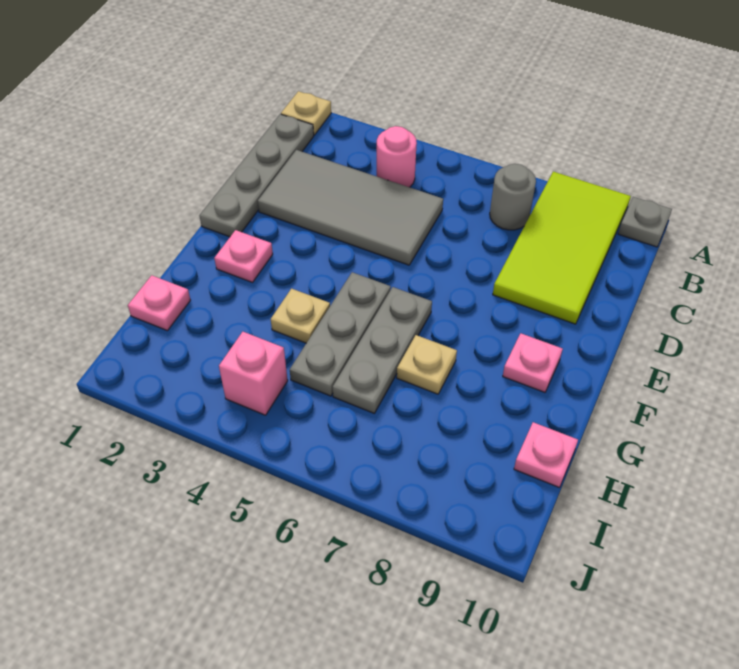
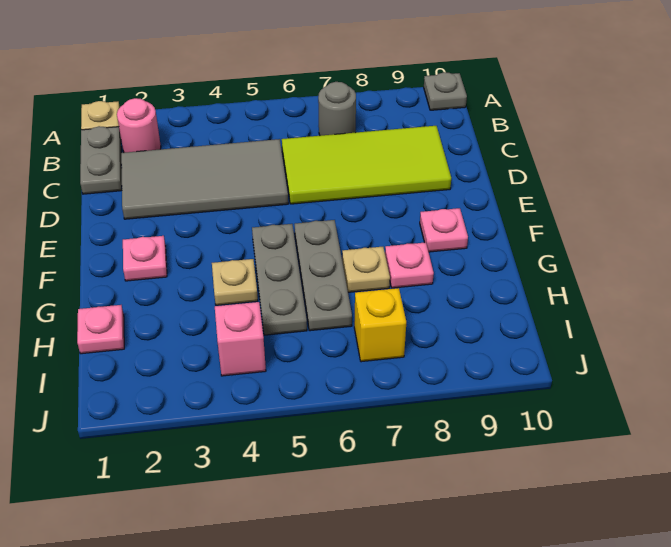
lime 2x4 tile [493,172,631,324] -> lime 2x4 tile turned to [282,126,451,204]
grey 1x4 plate [199,114,314,237] -> grey 1x2 plate [80,126,122,194]
pink 1x1 round brick [377,126,417,187] -> pink 1x1 round brick moved to [117,98,161,153]
pink 1x1 plate [514,422,578,488] -> pink 1x1 plate moved to [385,242,434,288]
none -> yellow 1x1 brick [354,288,406,362]

